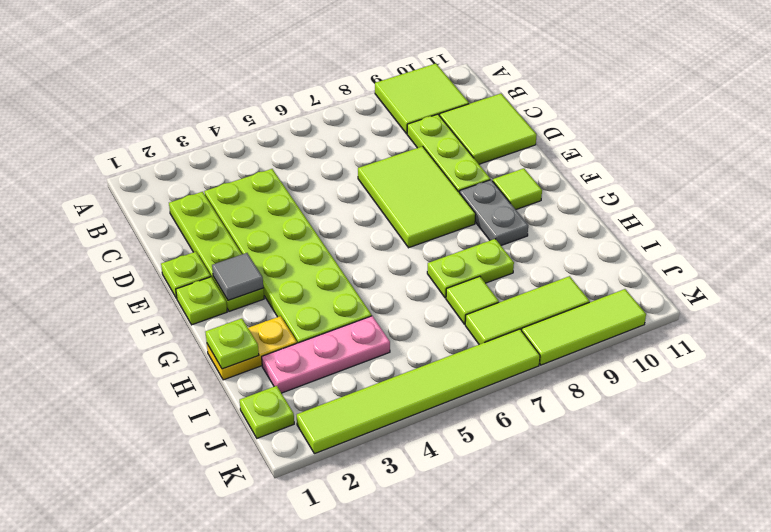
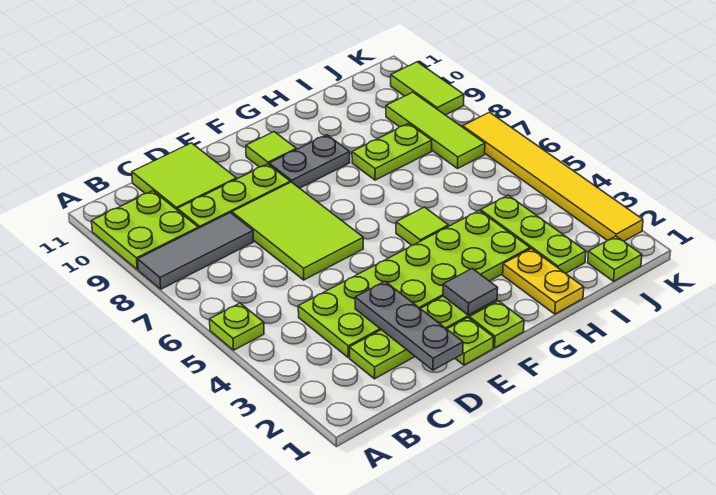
none -> grey 1x3 tile [138,213,254,289]
lime 2x2 tile [375,64,469,134] -> lime 2x2 plate [92,191,198,270]
none -> grey 1x3 plate [355,281,463,370]
lime 2x3 tile [358,146,476,248] -> lime 2x3 tile turned to [232,182,363,280]
lime 1x1 plate [205,318,259,369] -> lime 1x1 plate moved to [210,303,264,350]
lime 1x2 plate [427,239,514,298] -> lime 1x2 plate turned to [352,124,432,180]
pink 1x3 plate [262,316,390,393] -> lime 1x3 plate [481,195,586,273]
lime 1x1 tile [446,276,499,324] -> lime 1x1 tile moved to [396,207,449,245]
lime 1x6 tile [297,329,540,454] -> yellow 1x6 tile [463,112,643,241]
lime 1x3 tile [522,289,646,365] -> lime 1x2 tile [391,62,464,115]

